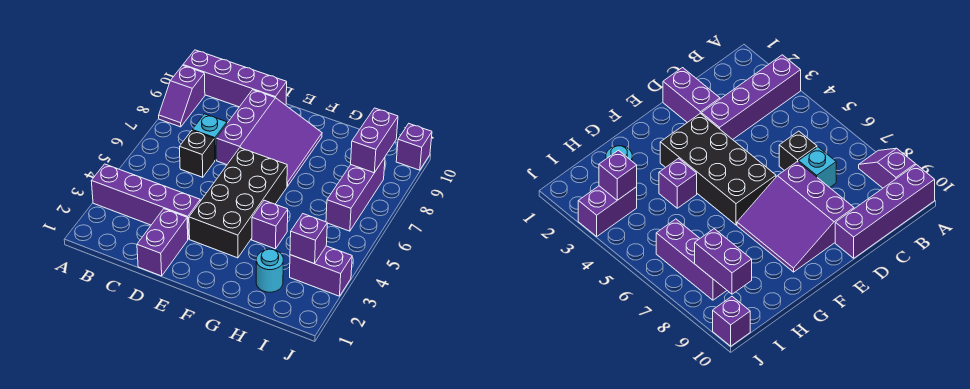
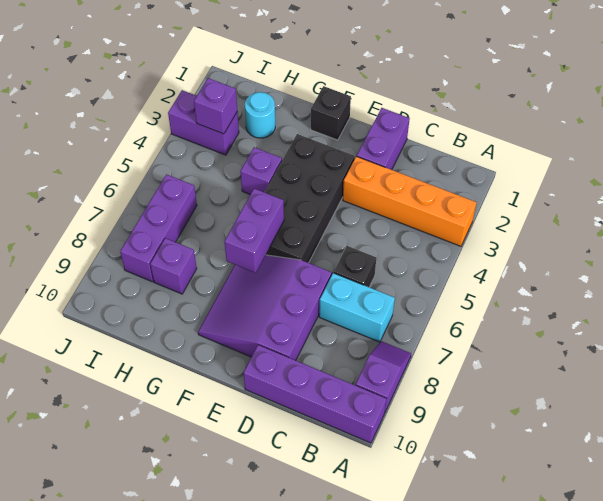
purple 1x4 brick [91,164,200,239] -> orange 1x4 brick [343,156,477,246]
cyan 1x1 brick [192,114,227,160] -> cyan 1x2 brick [319,273,395,342]
none -> black 1x1 brick [311,86,351,140]
purple 1x2 brick [351,108,398,173] -> purple 1x2 brick moved to [225,189,284,273]
purple 1x1 brick [396,124,432,170] -> purple 1x1 brick moved to [150,238,197,294]

